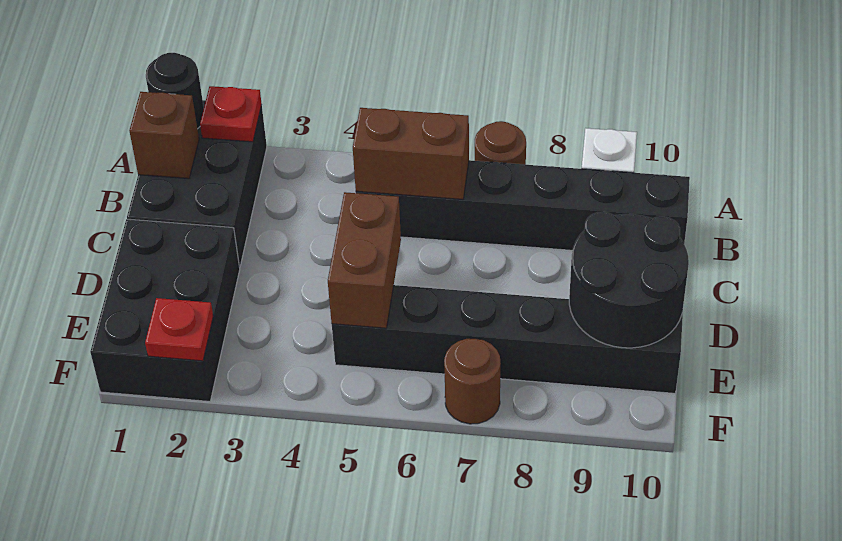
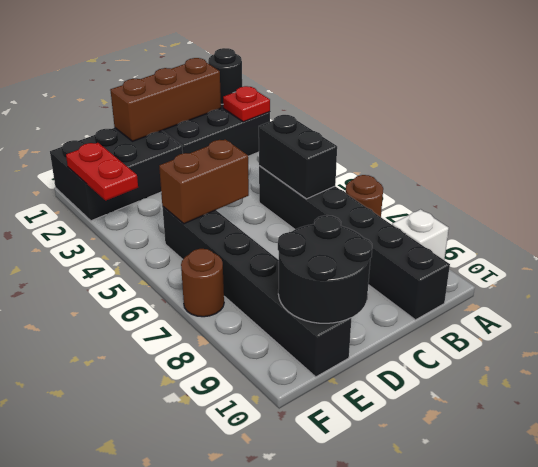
brown 1x1 brick [129,92,199,179] -> brown 1x3 brick [110,58,221,141]
brown 1x2 brick [353,108,469,199] -> black 1x2 brick [259,115,337,199]
red 1x1 plate [145,298,213,361] -> red 1x2 plate [66,143,138,200]

